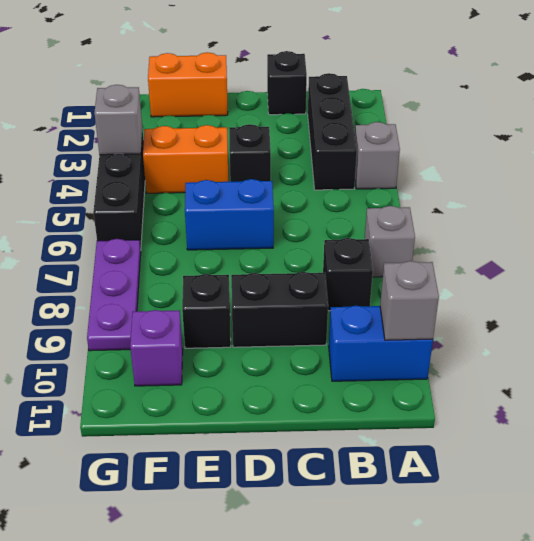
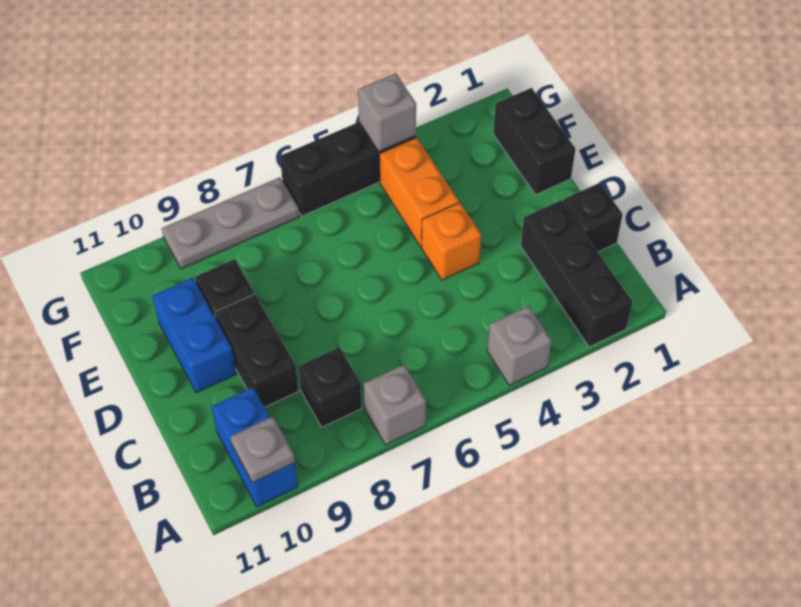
grey 1x1 brick [380,261,439,340] -> grey 1x1 plate [231,417,295,483]
black 1x3 brick [308,73,357,190] -> black 1x3 brick turned to [521,200,633,347]
black 1x1 brick [229,124,271,182] -> orange 1x1 brick [421,203,481,280]
blue 1x2 brick [185,179,274,250] -> blue 1x2 brick moved to [152,278,236,393]
orange 1x2 brick [148,52,228,117] -> black 1x2 brick [493,88,575,195]
purple 1x1 brick [130,310,183,386] -> none
purple 1x3 plate [87,239,141,351] -> grey 1x3 plate [162,177,299,269]

